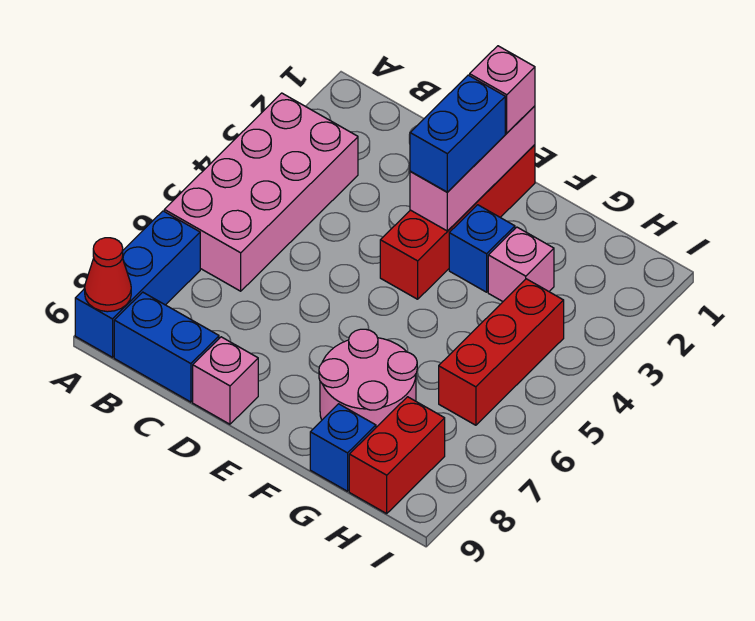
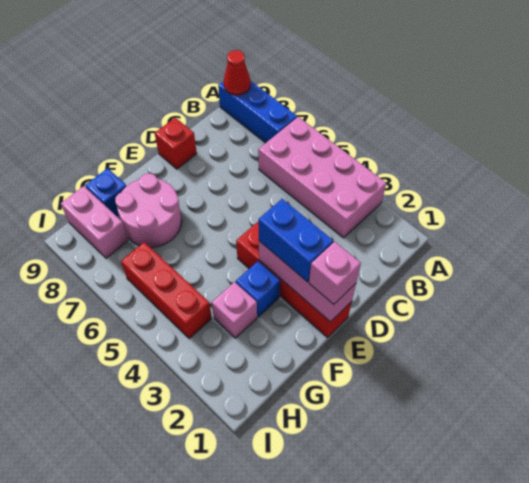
blue 1x2 brick [114,292,219,402] -> none
pink 1x1 brick [193,337,258,424] -> red 1x1 brick [155,118,197,169]
red 1x2 brick [349,397,445,514] -> pink 1x2 brick [61,186,128,258]

